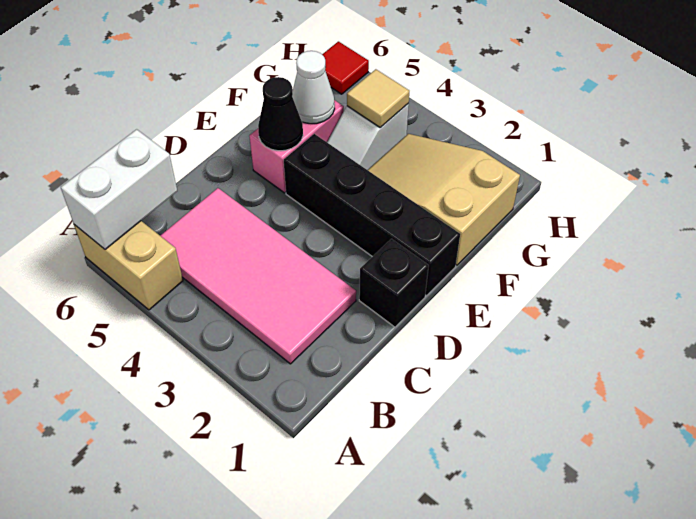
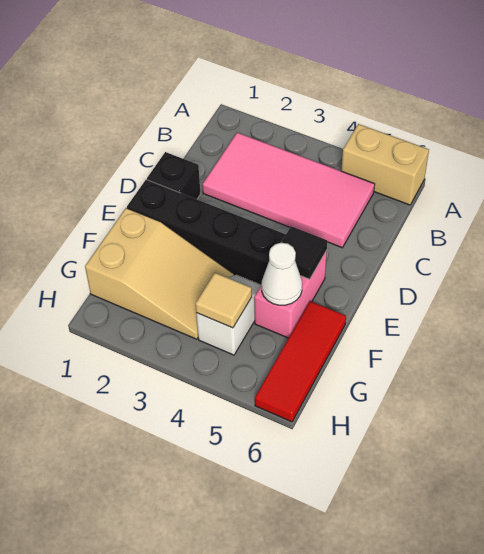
white 1x2 brick [61,129,177,249] -> none
black 1x1 cone [258,77,303,151] -> black 1x1 tile [281,226,327,279]
red 1x1 tile [322,42,369,94] -> red 1x3 tile [255,301,346,422]

